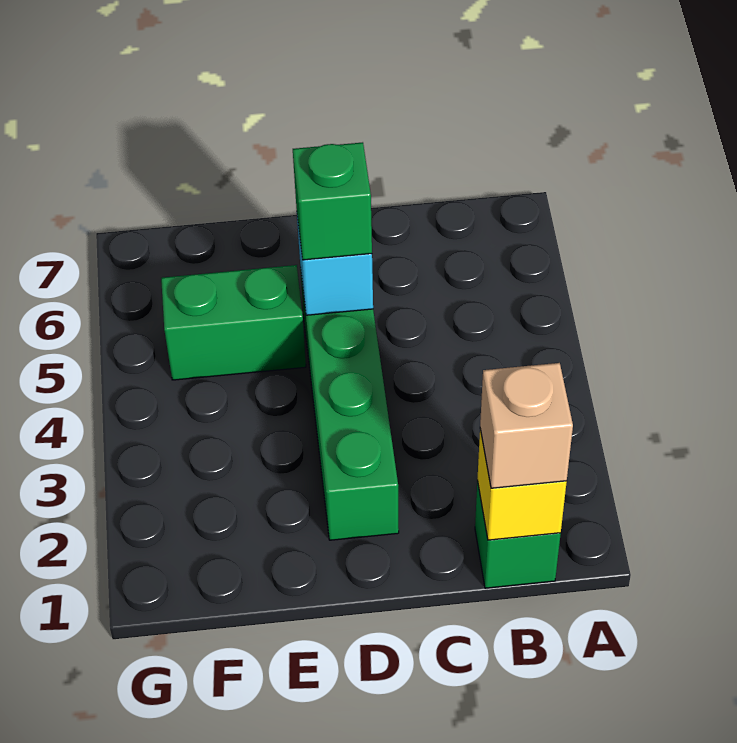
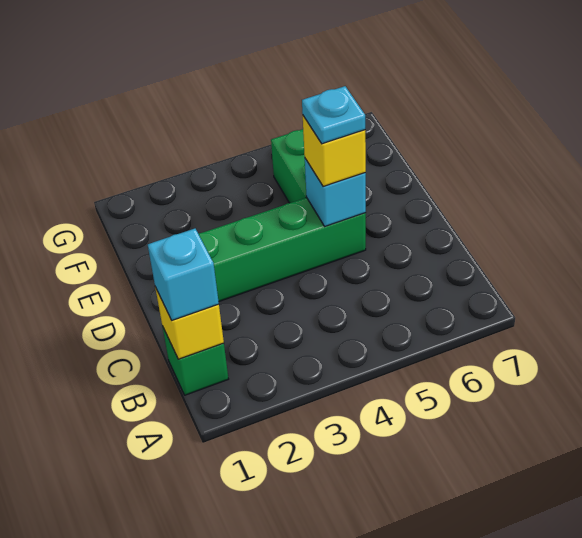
tan 1x1 brick [480,363,573,488] -> cyan 1x1 brick [148,229,219,321]
green 1x1 brick [293,142,372,260] -> yellow 1x1 brick [303,116,366,187]
none -> cyan 1x1 plate [302,86,365,144]

